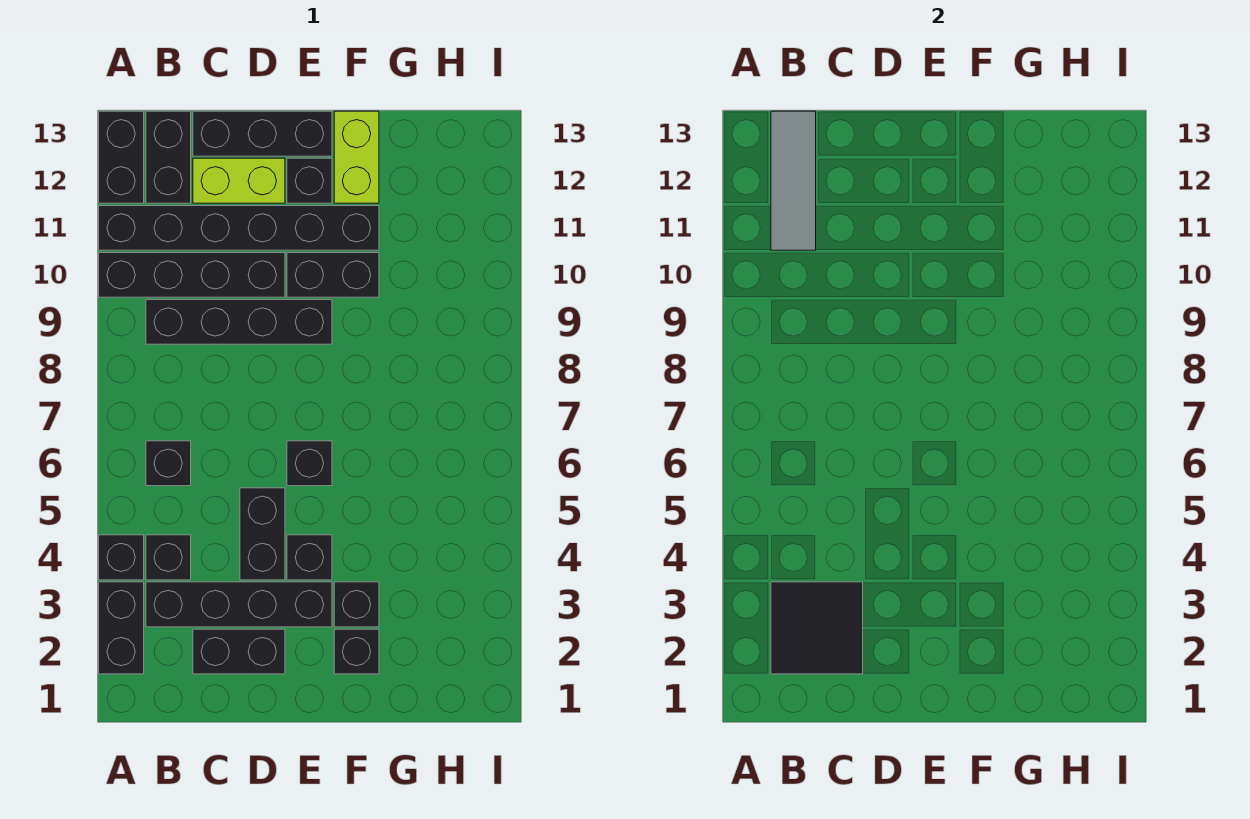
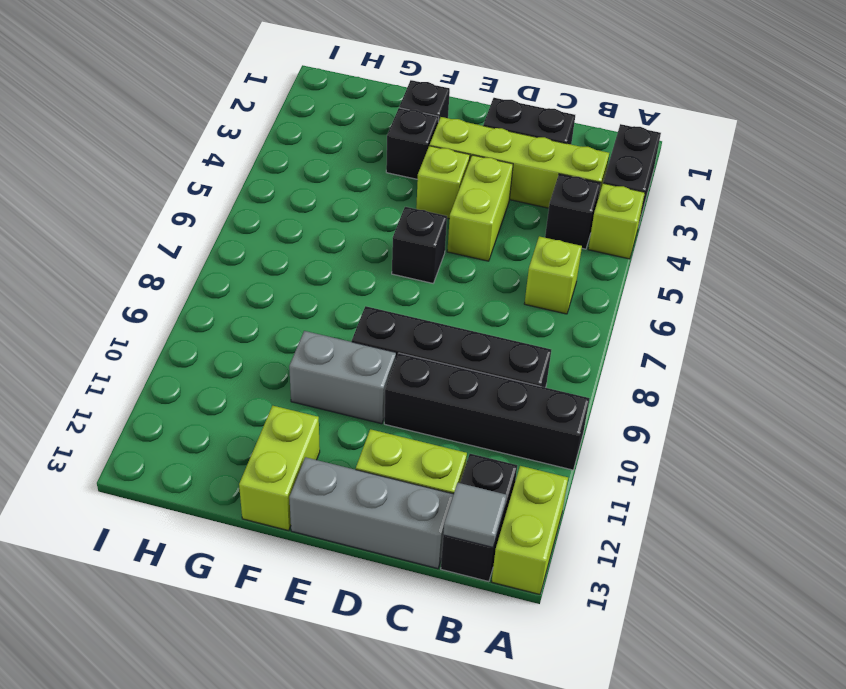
black 1x1 brick [99,535,144,580] -> lime 1x1 brick [588,183,645,259]
black 1x6 brick [99,206,379,250] -> none
black 1x2 brick [99,111,144,203] -> lime 1x2 brick [492,466,568,595]
black 2x2 tile [771,582,863,674] -> none
black 1x4 brick [146,582,332,627] -> lime 1x4 brick [430,117,609,208]
black 1x1 brick [146,441,191,486] -> lime 1x1 brick [524,236,582,314]
grey 1x3 tile [771,111,816,250] -> grey 1x1 tile [443,483,507,547]
black 1x3 brick [193,111,332,156] -> grey 1x3 brick [289,457,454,569]
black 1x2 brick [240,488,285,580] -> lime 1x2 brick [447,155,513,261]
black 1x1 brick [287,535,332,580] -> lime 1x1 brick [416,146,470,219]
black 1x2 brick [287,253,379,297] -> grey 1x2 brick [289,331,396,424]
black 1x1 brick [287,158,332,203] -> none

